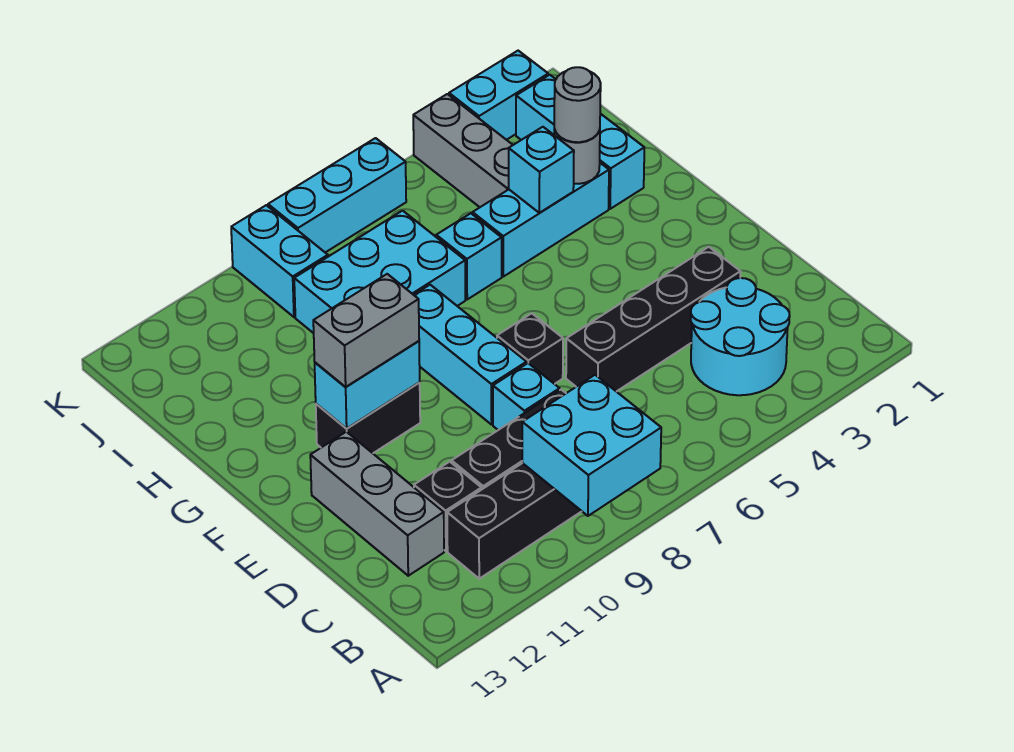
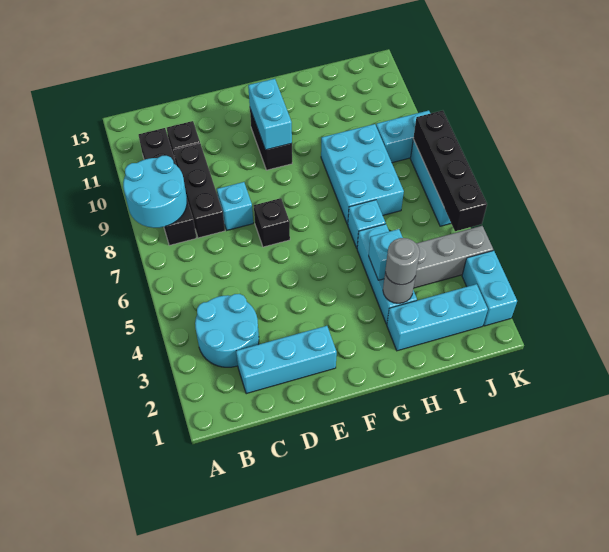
cyan 2x2 brick [522,375,661,516] -> cyan 2x2 round brick [123,156,187,228]
grey 1x3 brick [310,432,444,576] -> none
black 1x4 brick [566,247,740,392] -> black 1x4 brick moved to [413,111,487,231]
cyan 1x3 brick [414,285,527,425] -> cyan 1x3 brick moved to [236,326,337,394]
grey 1x2 brick [313,274,419,387] -> none

